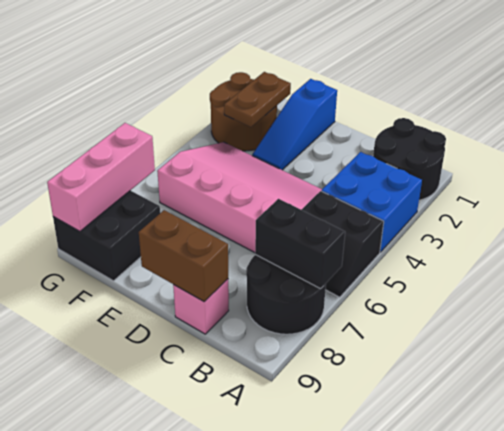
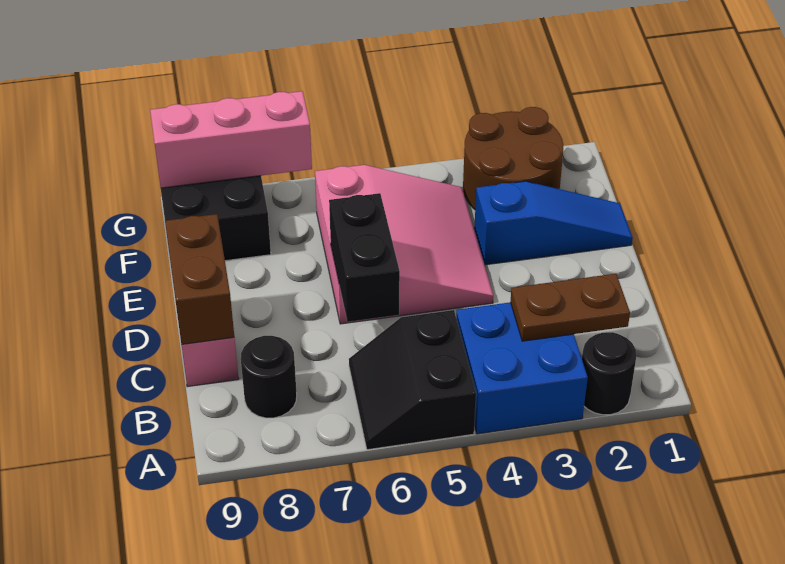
black 2x2 round brick [373,118,446,200] -> black 1x1 round brick [582,332,637,415]
black 2x2 round brick [246,255,326,334] -> black 1x1 round brick [241,336,297,418]
black 1x2 brick [255,199,345,289] -> black 1x2 brick moved to [329,193,400,322]
pink 3x4 slope [157,142,322,253] -> pink 3x3 slope [315,165,493,324]
blue 1x3 slope [252,79,337,170] -> blue 1x3 slope turned to [474,181,633,265]
brown 1x2 plate [224,72,291,127] -> brown 1x2 plate moved to [511,274,630,341]

